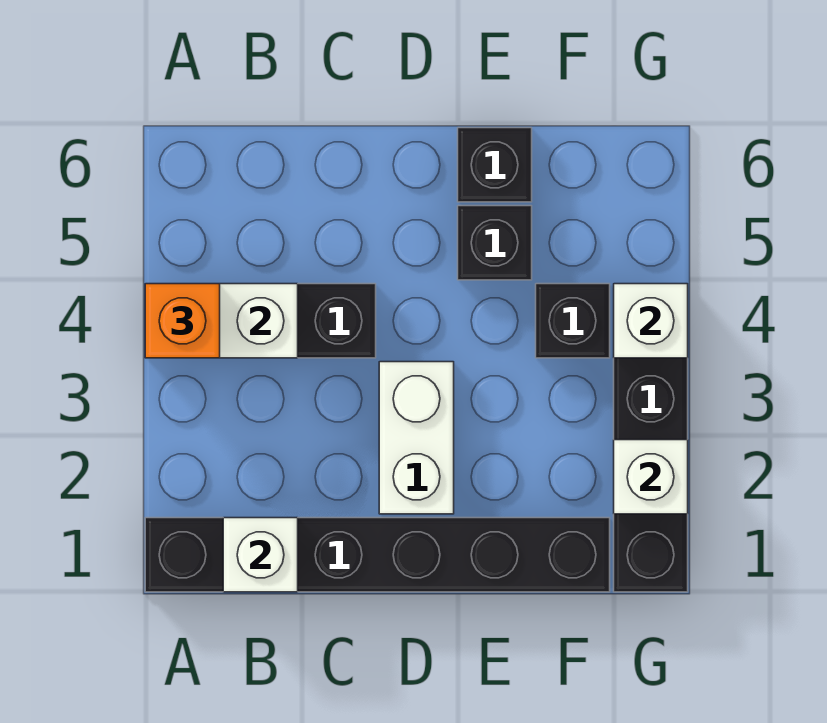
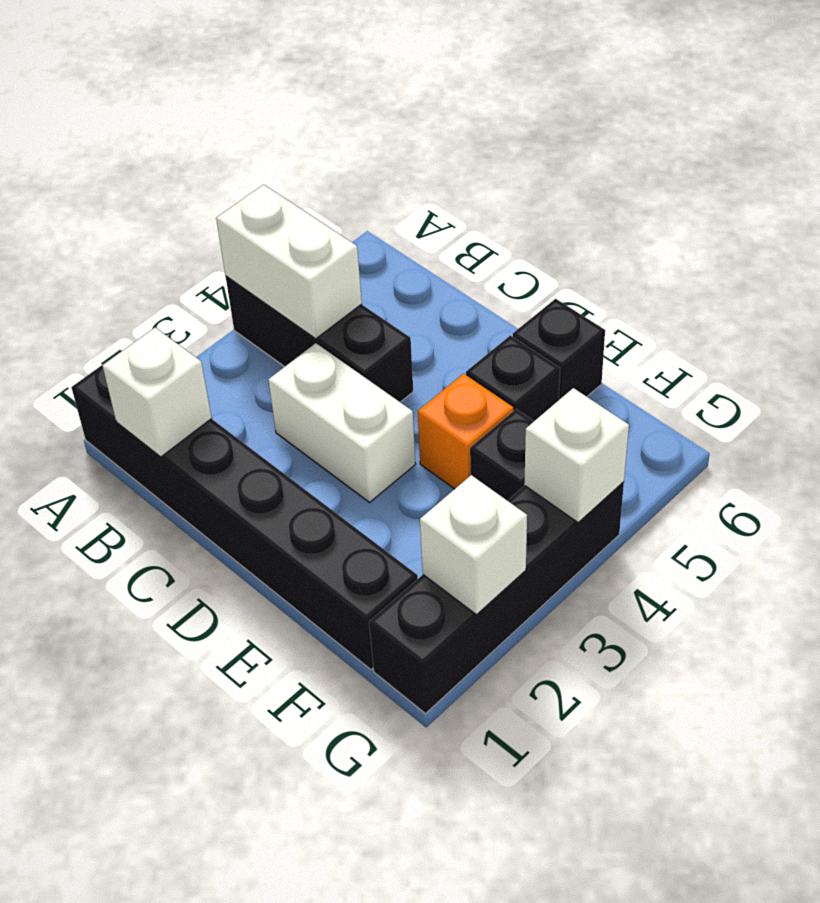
orange 1x1 brick [145,284,220,358] -> orange 1x1 brick moved to [418,374,513,489]
white 1x2 brick [379,362,454,514] -> white 1x2 brick turned to [268,343,416,502]

